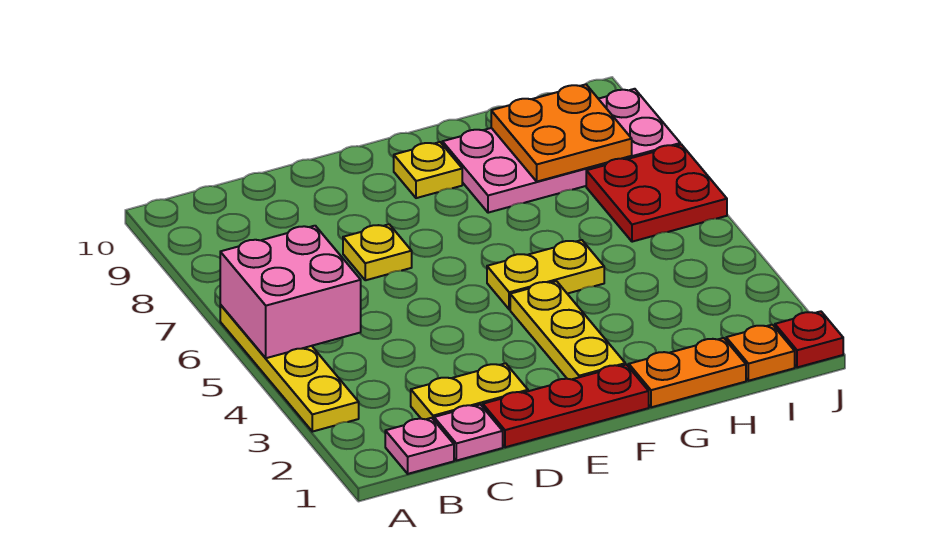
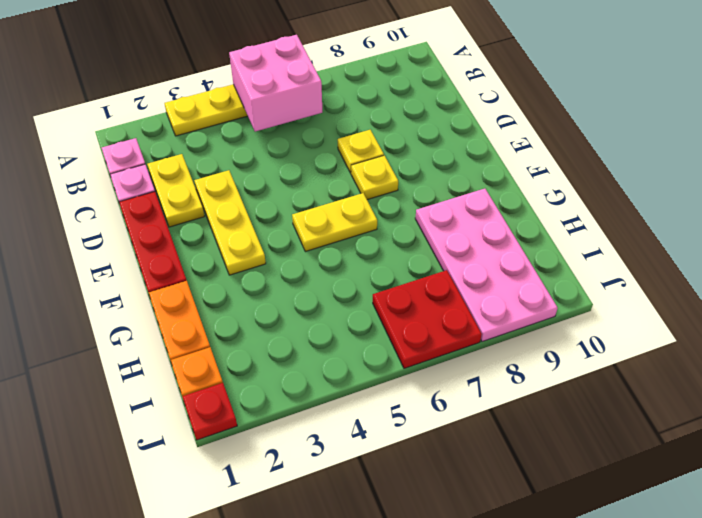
yellow 1x3 plate [510,281,625,379] -> yellow 1x3 plate turned to [194,170,266,275]
yellow 1x2 plate [487,240,604,309] -> yellow 1x2 plate turned to [292,193,377,252]
yellow 1x1 plate [394,142,462,198] -> yellow 1x1 plate moved to [351,155,398,200]
orange 2x2 plate [491,84,632,182] -> none

